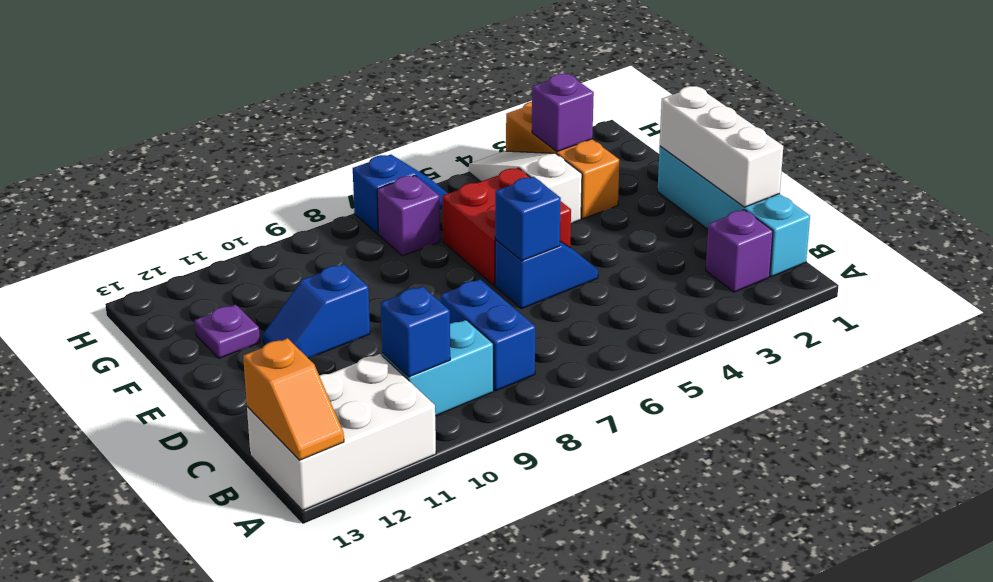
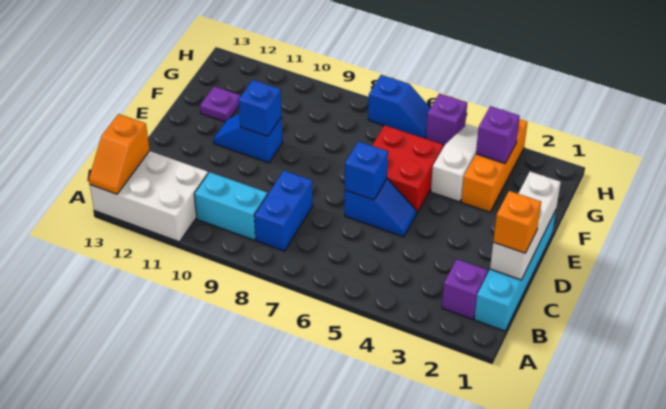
blue 1x1 brick [381,286,450,377] -> blue 1x1 brick moved to [239,80,282,136]
none -> orange 1x1 brick [493,191,541,253]
purple 1x1 brick [377,175,440,256] -> purple 1x1 brick moved to [426,93,467,145]

